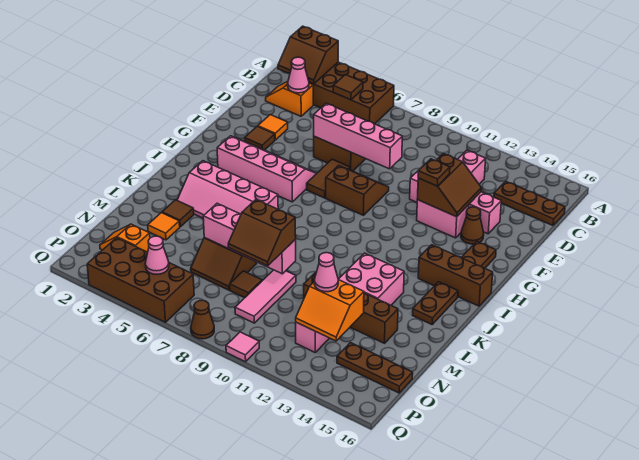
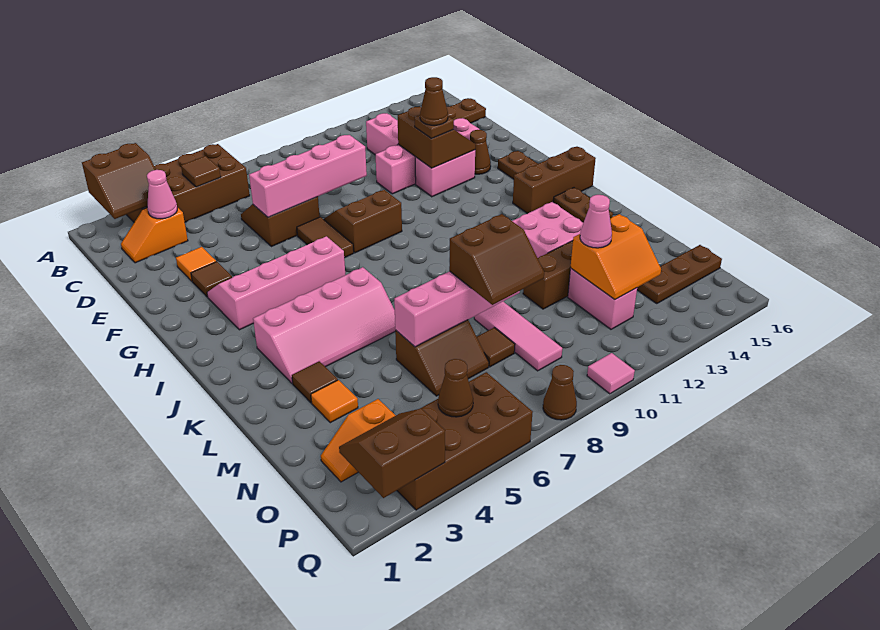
none -> brown 1x1 cone [420,77,448,125]
none -> brown 2x2 slope [339,408,445,498]
pink 1x1 cone [145,236,169,274] -> brown 1x1 cone [438,359,473,417]

